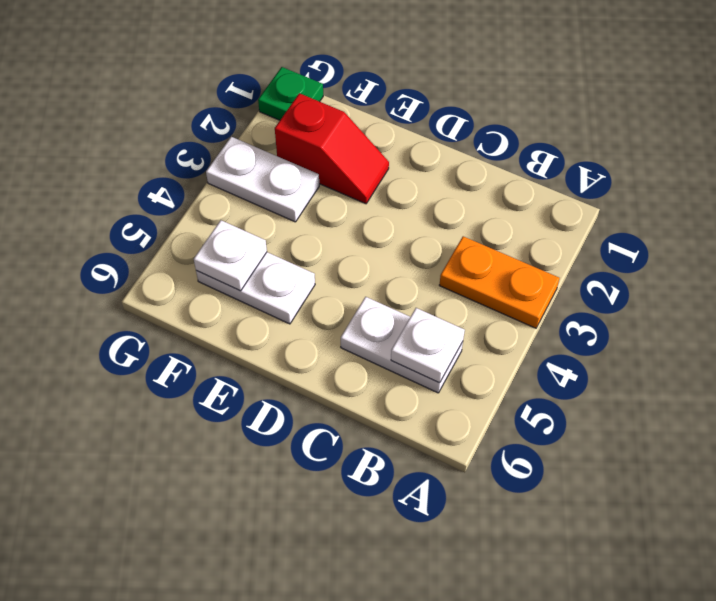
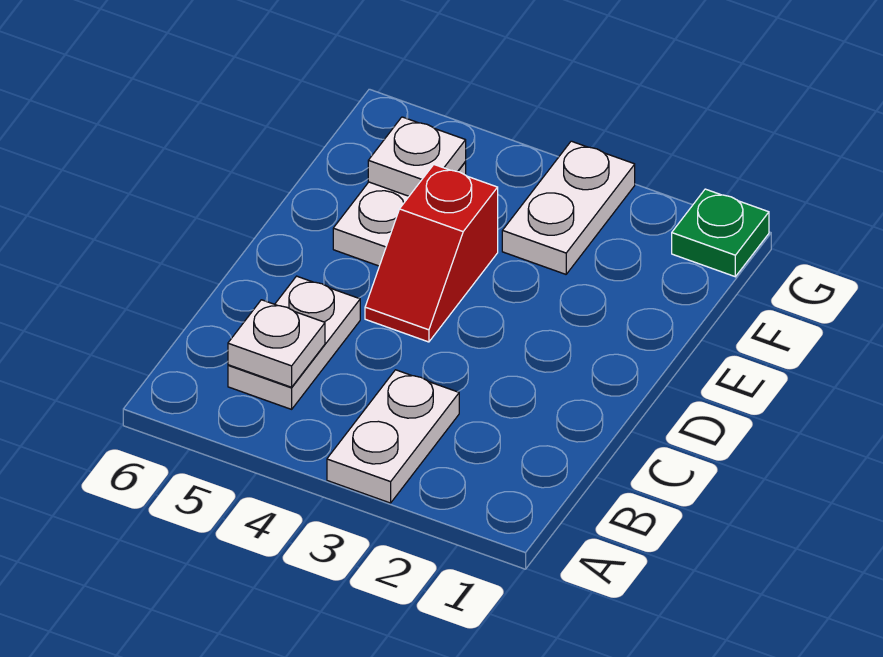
orange 1x2 plate [439,236,559,328] -> white 1x2 plate [327,370,459,503]
red 1x2 slope [275,93,389,204] -> red 1x2 slope moved to [365,165,498,342]

